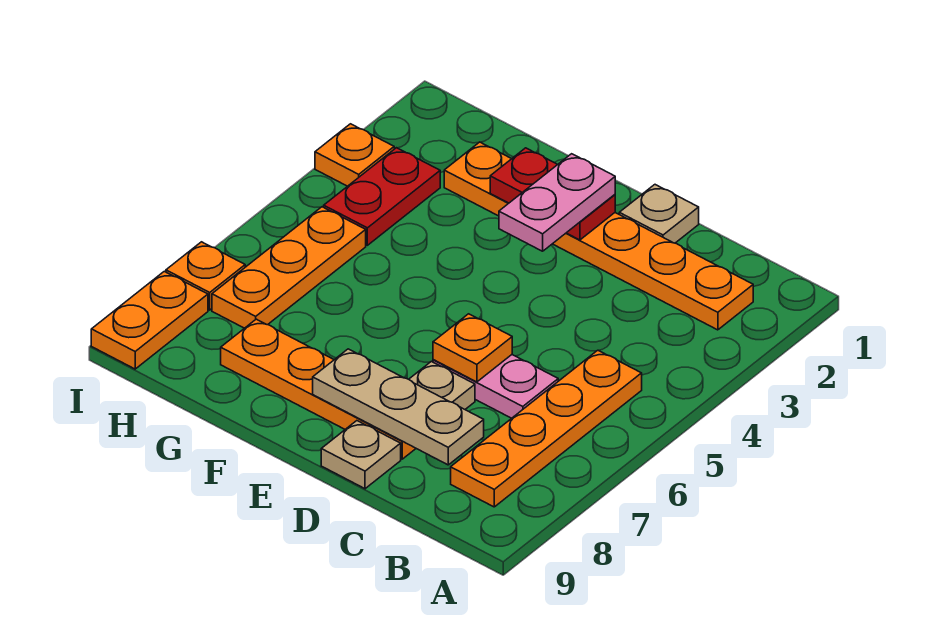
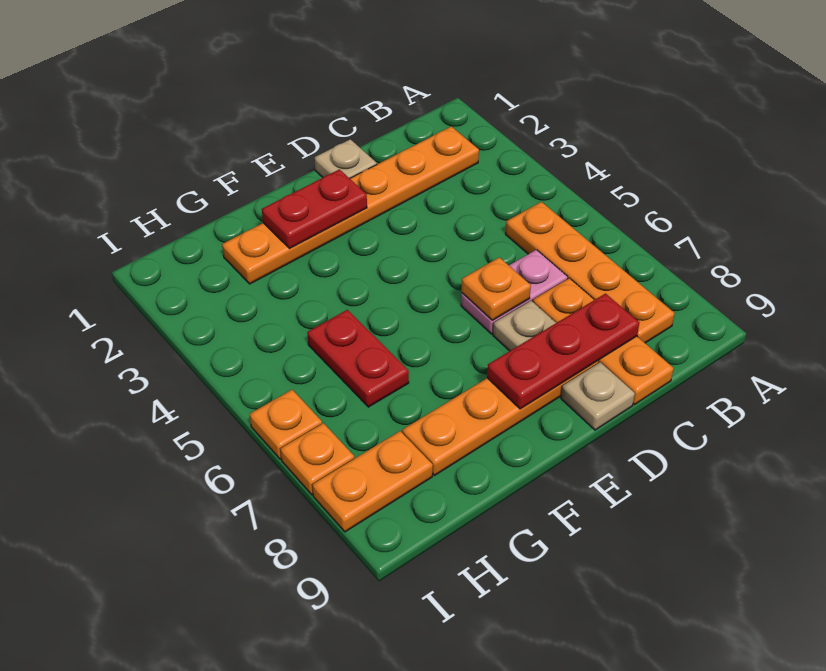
tan 1x3 plate [313,349,484,465] -> red 1x3 plate [487,294,639,409]
pink 1x2 plate [499,154,615,251] -> none
red 1x2 plate [324,148,440,245] -> red 1x2 plate moved to [307,310,409,407]
orange 1x3 plate [212,207,366,328] -> orange 1x3 plate moved to [533,278,674,405]
orange 1x1 plate [315,124,394,186] -> orange 1x1 plate moved to [250,390,322,459]
orange 1x2 plate [91,271,208,369] -> orange 1x2 plate turned to [313,431,433,532]

